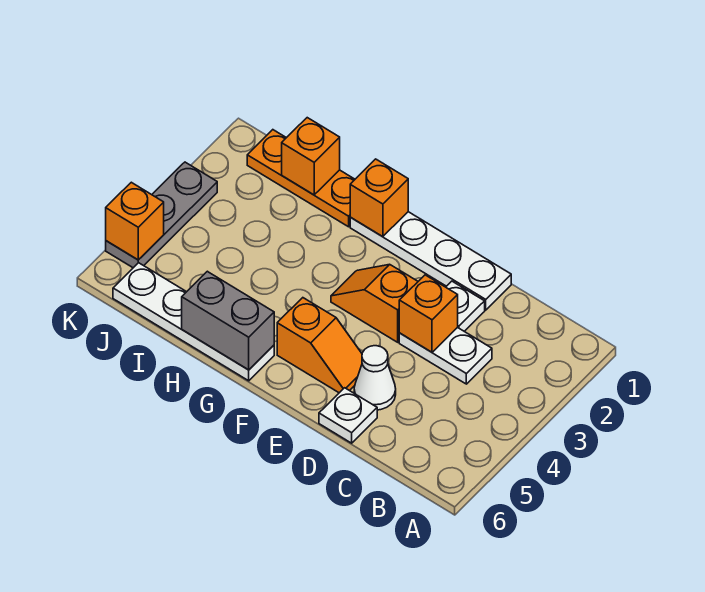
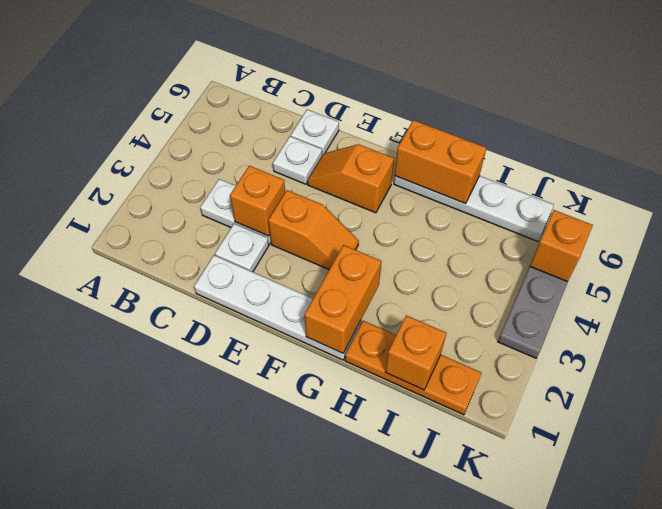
white 1x1 cone [354,346,396,410] -> white 1x1 plate [273,136,322,184]
orange 1x1 brick [350,159,408,237] -> orange 1x2 brick [305,245,381,353]
grey 1x2 brick [182,271,274,370] -> orange 1x2 brick [395,120,486,204]

